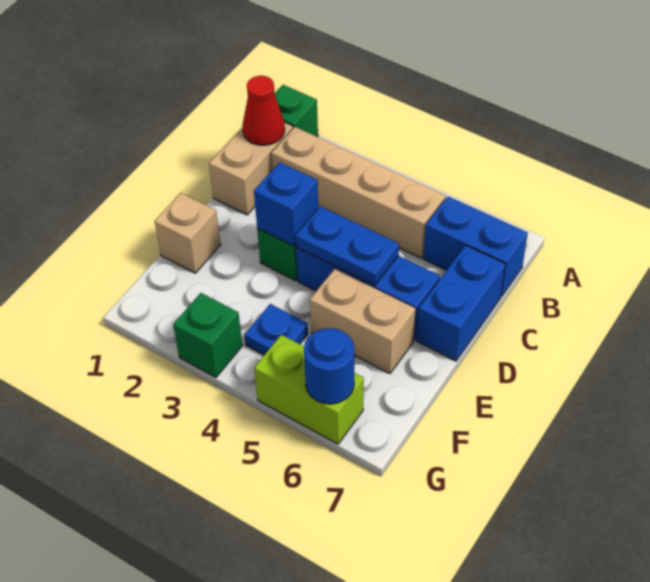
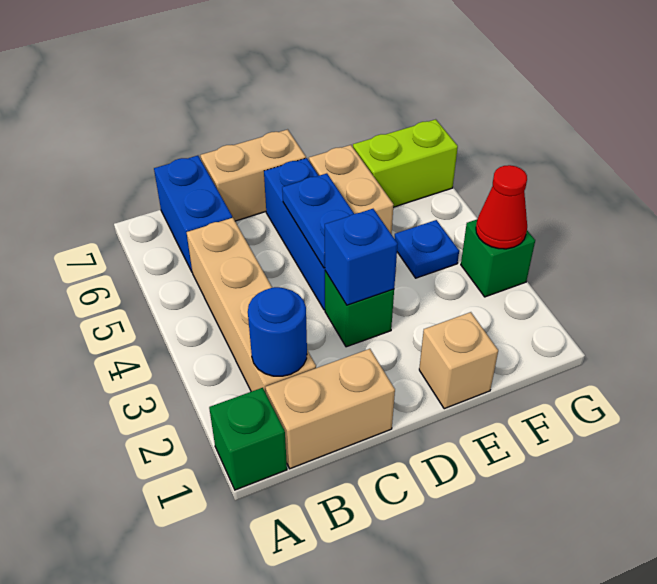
red 1x1 cone [242,76,285,145] -> red 1x1 cone moved to [476,165,527,249]
blue 1x2 brick [417,245,505,361] -> tan 1x2 brick [201,129,306,221]
lime 1x2 brick [254,335,364,444] -> lime 1x2 brick turned to [353,119,458,207]
blue 1x1 round brick [304,328,354,404] -> blue 1x1 round brick moved to [248,287,307,376]

